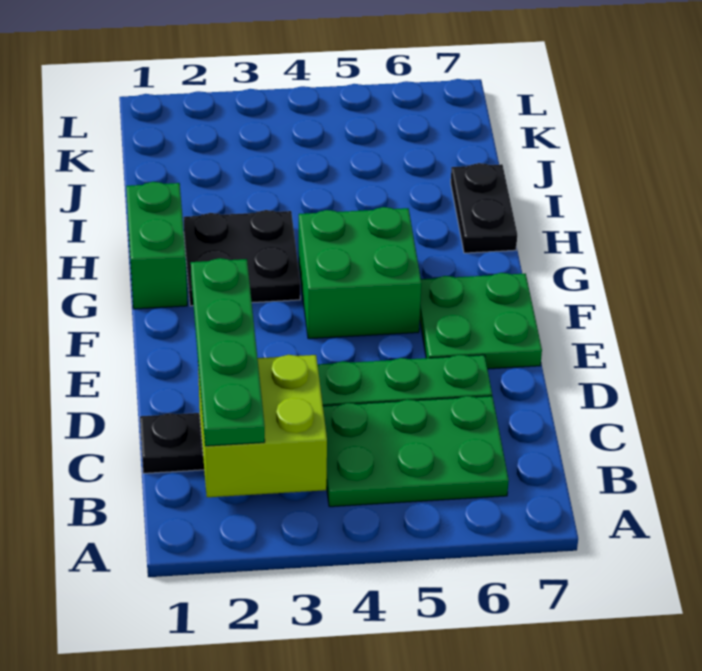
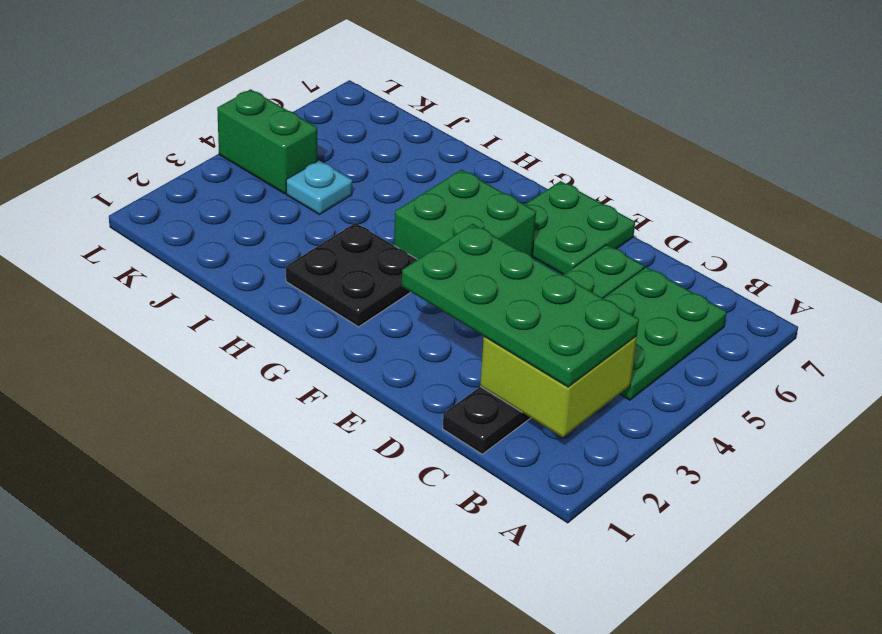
green 1x4 plate [191,258,265,446] -> green 2x4 plate [401,224,639,387]
green 1x2 brick [126,182,187,309] -> green 1x2 brick moved to [217,89,317,194]
black 1x2 plate [451,163,517,253] -> none
none -> cyan 1x1 plate [286,161,352,214]

